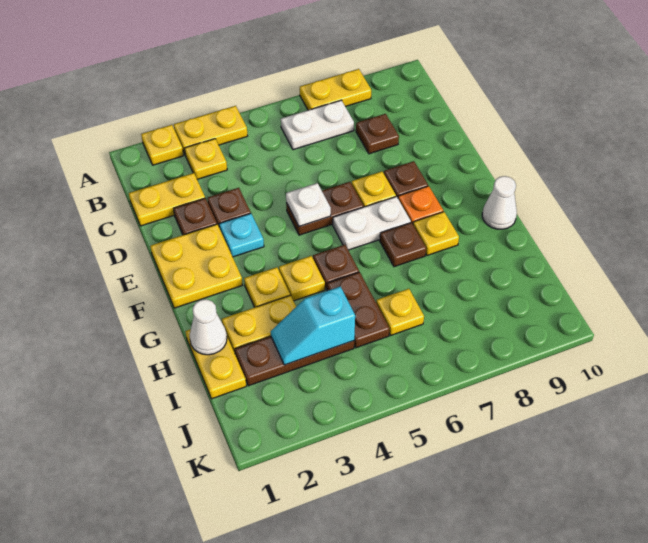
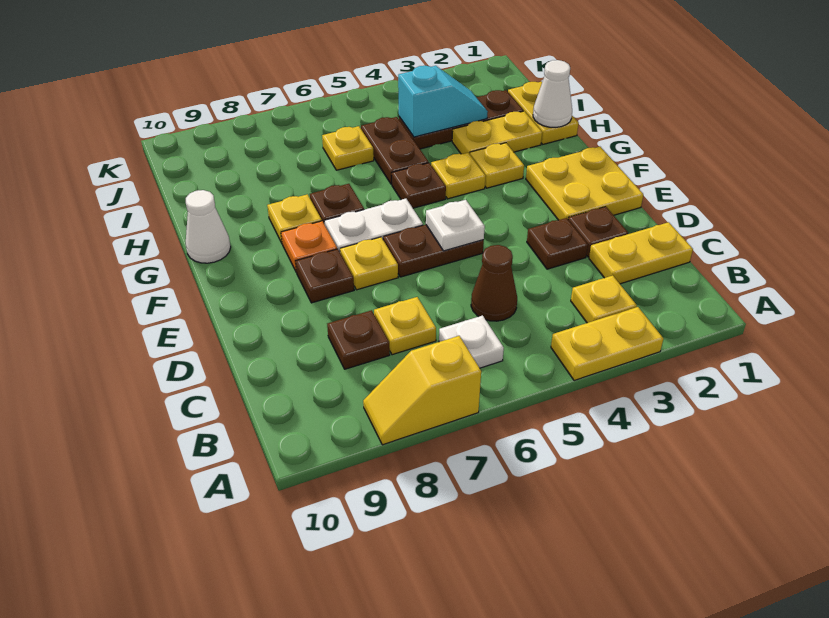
yellow 1x1 plate [141,125,184,165] -> yellow 1x1 plate moved to [374,297,436,355]
yellow 1x2 plate [300,69,371,110] -> yellow 1x2 slope [363,336,481,445]
white 1x2 plate [281,100,354,150] -> white 1x1 plate [439,315,504,368]
none -> brown 1x1 cone [471,245,517,321]
cyan 1x1 plate [219,213,264,257] -> none

